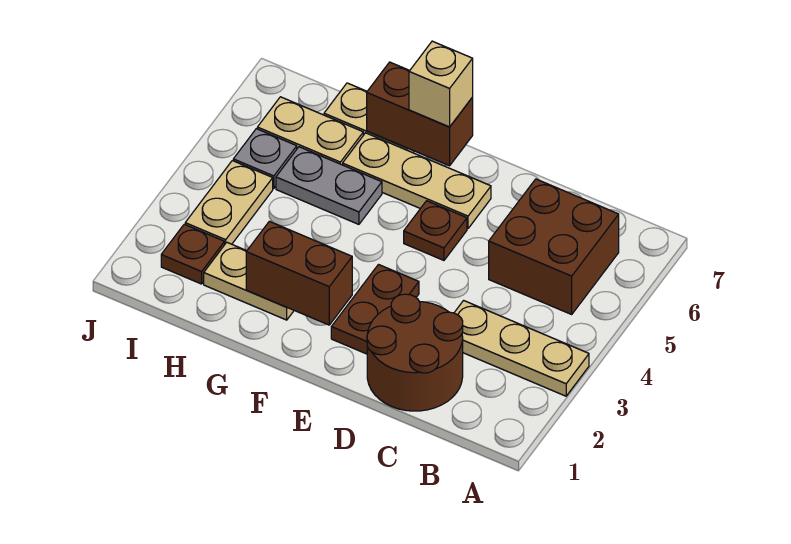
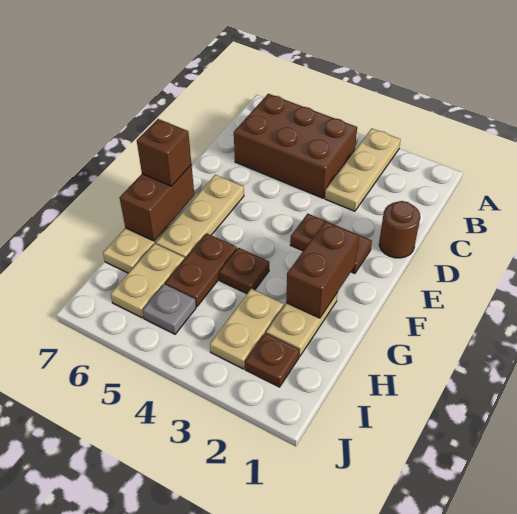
brown 2x2 brick [489,179,619,314] -> brown 2x3 brick [234,94,357,198]
brown 2x2 round brick [367,294,463,411] -> brown 1x1 round brick [379,201,420,258]
brown 1x1 plate [404,201,467,260] -> brown 1x1 plate moved to [219,248,269,294]
tan 1x1 brick [409,41,473,127] -> brown 1x1 brick [137,119,191,186]
grey 1x2 plate [276,147,382,224] -> brown 1x2 plate [165,233,237,306]
tan 1x2 plate [185,161,273,244] -> tan 1x2 plate turned to [210,289,284,369]

